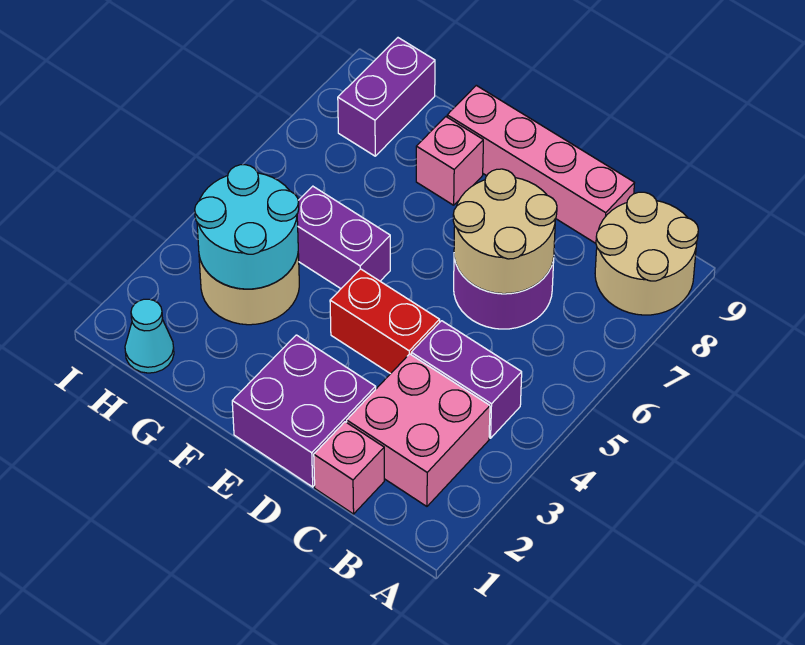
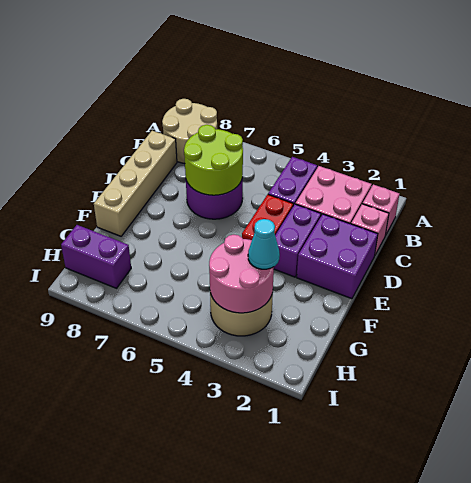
tan 2x2 round brick [453,169,557,294] -> lime 2x2 round brick [184,125,243,195]
pink 1x4 brick [447,85,634,243] -> tan 1x4 brick [94,131,177,236]
purple 1x2 brick [297,186,390,289] -> purple 1x2 brick moved to [274,204,321,277]
pink 1x1 brick [416,117,483,205] -> pink 1x1 brick moved to [363,185,399,236]
cyan 2x2 round brick [195,165,299,289] -> pink 2x2 round brick [209,235,274,313]
cyan 1x1 cone [125,299,174,373] -> cyan 1x1 cone moved to [248,219,280,269]

